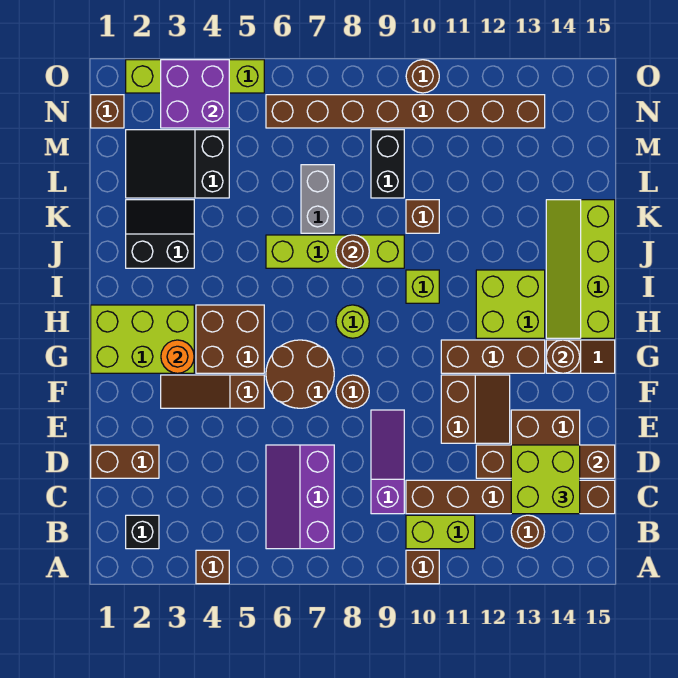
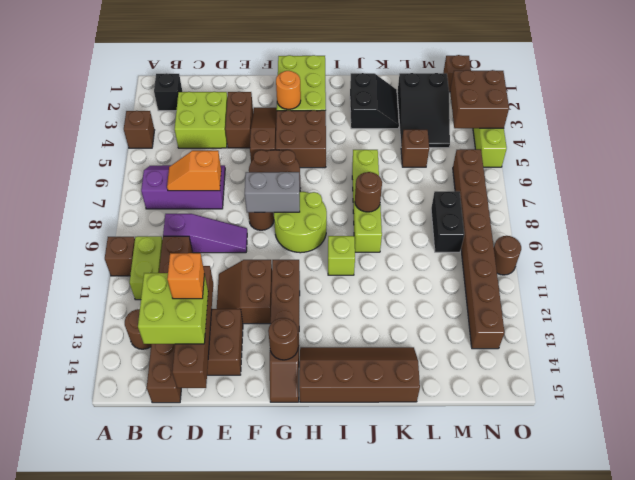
none -> orange 1x2 slope [167,151,221,191]
brown 1x2 brick [91,445,159,478] -> brown 1x2 brick moved to [225,92,253,148]
none -> orange 1x1 brick [167,253,204,299]
brown 2x2 slope [441,375,510,443] -> brown 2x2 slope turned to [217,260,272,324]
lime 1x1 round brick [336,305,369,338] -> lime 2x2 round brick [274,192,327,253]
lime 2x2 brick [476,270,545,338] -> lime 2x2 brick moved to [175,92,227,148]
lime 2x4 slope [546,200,615,338] -> brown 2x4 slope [299,347,420,402]
grey 1x2 brick [301,165,334,233] -> grey 1x2 brick moved to [245,172,300,212]
brown 1x1 brick [406,200,439,233] -> brown 1x1 brick moved to [401,130,429,167]
black 2x3 slope [126,130,229,198] -> black 2x3 slope turned to [397,73,450,148]
black 1x2 brick [371,130,404,198] -> black 1x2 brick turned to [431,191,464,252]
purple 2x2 brick [161,60,229,128] -> brown 2x2 brick [450,70,509,128]

